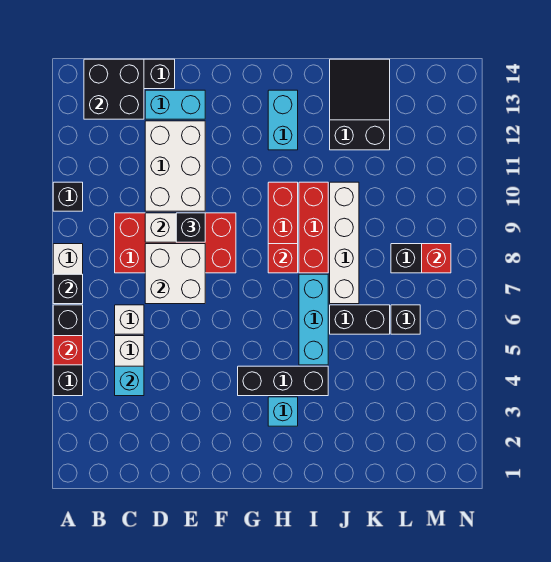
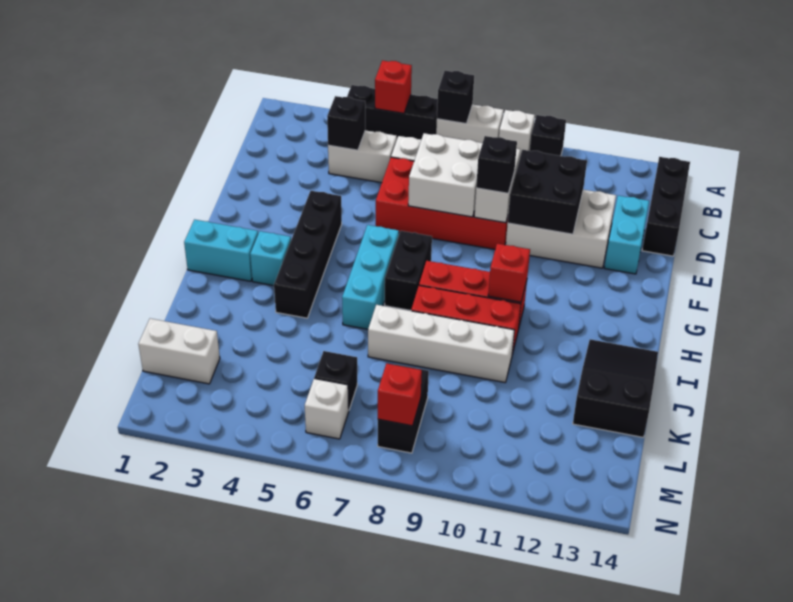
none -> white 1x1 brick [499,110,535,155]
black 2x2 brick [84,59,144,119] -> black 2x2 brick moved to [508,150,587,234]
cyan 1x1 brick [115,366,144,396] -> black 1x1 brick [327,96,365,150]
red 2x4 brick [115,213,236,273] -> red 2x4 brick turned to [376,157,508,249]
black 1x3 brick [238,366,328,396] -> black 1x4 brick [274,191,342,318]
red 1x1 brick [268,244,298,273] -> red 1x1 brick moved to [488,244,530,302]
cyan 1x2 brick [268,90,298,150] -> cyan 1x2 brick moved to [184,220,258,281]
cyan 1x3 brick [299,274,328,365] -> cyan 1x3 brick turned to [342,225,399,329]
black 1x2 brick [330,305,390,334] -> black 1x2 brick moved to [385,231,432,311]
black 2x3 slope [330,59,390,150] -> black 2x3 slope turned to [573,339,658,437]
none -> white 1x2 brick [138,319,220,384]
none -> white 1x1 brick [305,378,349,439]

